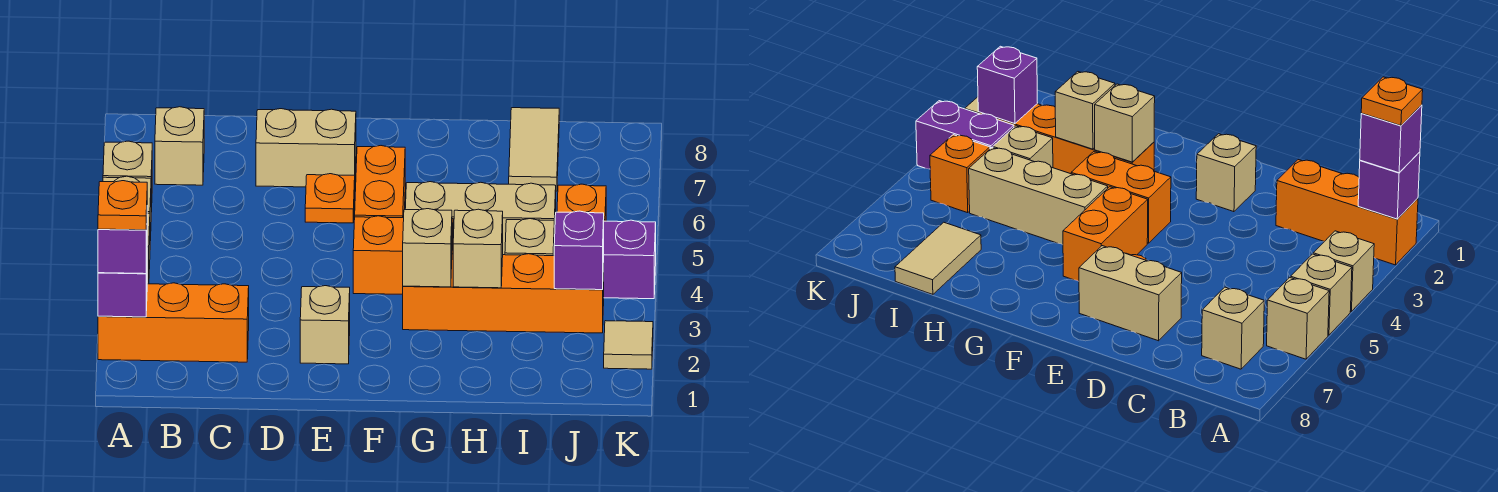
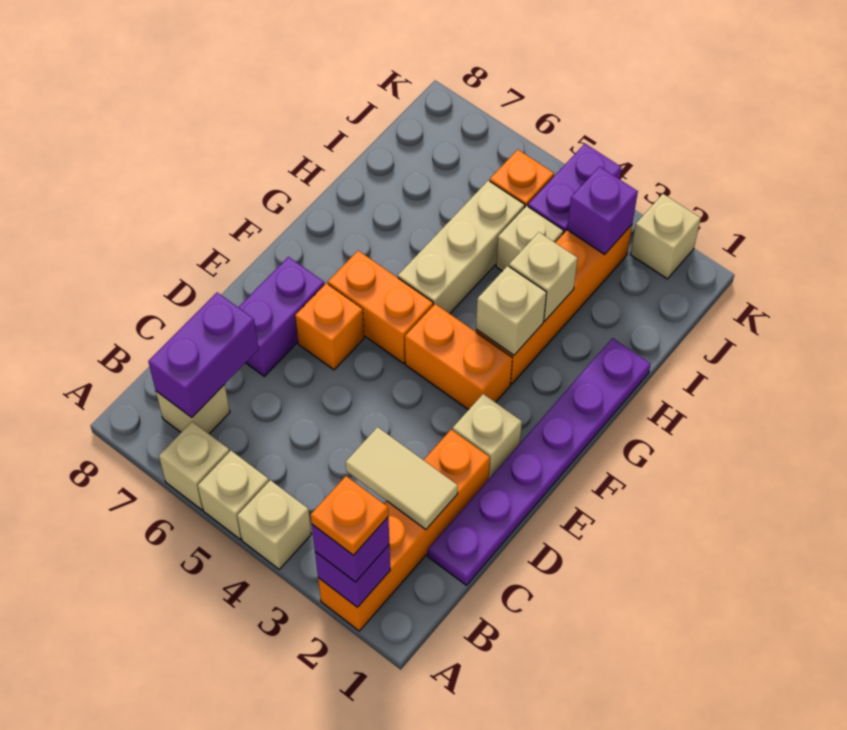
orange 1x3 brick [98,283,249,362] -> orange 1x4 brick [318,430,490,631]
none -> purple 1x2 brick [148,292,258,418]
none -> purple 1x6 plate [428,338,651,585]
tan 1x2 brick [256,109,356,187] -> purple 1x2 brick [238,257,325,376]
orange 1x1 plate [305,174,355,223] -> orange 1x1 brick [295,283,364,370]
orange 1x2 brick [353,216,453,294] -> orange 1x2 brick turned to [405,304,512,410]
tan 1x2 tile [509,108,559,191] -> tan 1x2 tile moved to [345,427,458,530]
tan 1x1 tile [604,321,653,369] -> tan 1x1 brick [630,194,701,279]

